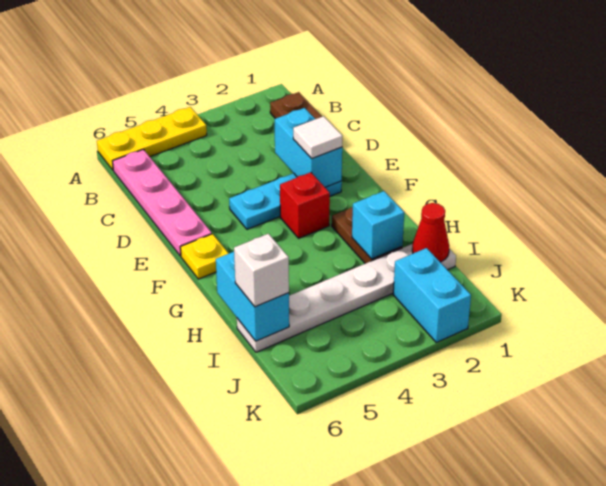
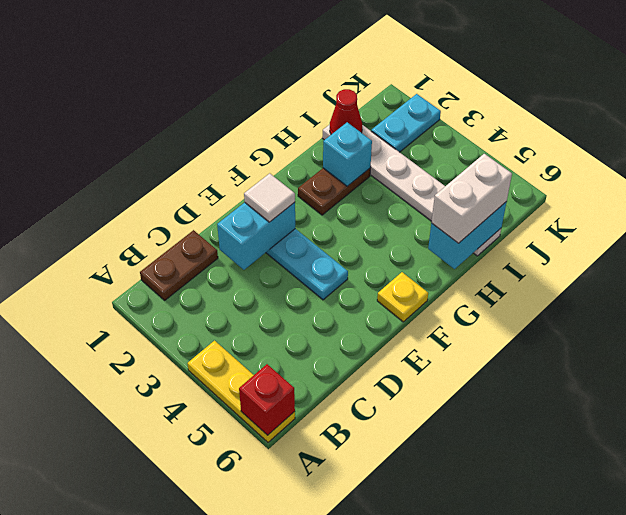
pink 1x4 plate [113,149,212,256] -> none
red 1x1 brick [280,172,330,238] -> red 1x1 brick moved to [239,364,295,435]
white 1x1 brick [234,234,289,307] -> white 1x2 brick [431,154,512,243]
cyan 1x2 brick [393,248,471,342] -> cyan 1x2 plate [371,94,441,152]

